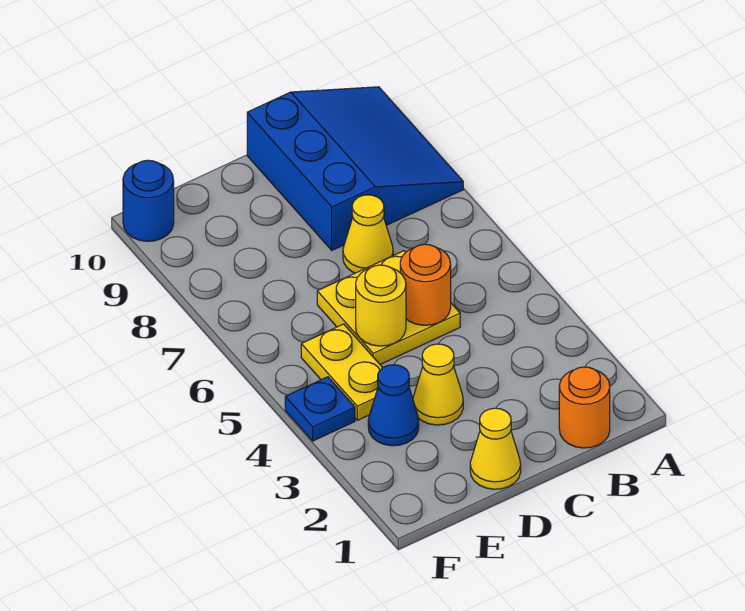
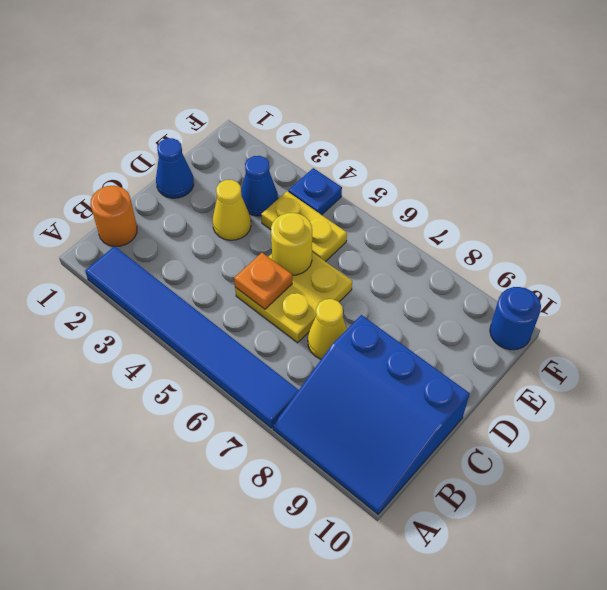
none -> blue 1x6 tile [85,246,298,428]
orange 1x1 round brick [400,244,451,325] -> orange 1x1 plate [234,253,292,309]
yellow 1x1 cone [470,408,521,489] -> blue 1x1 cone [156,138,194,198]

